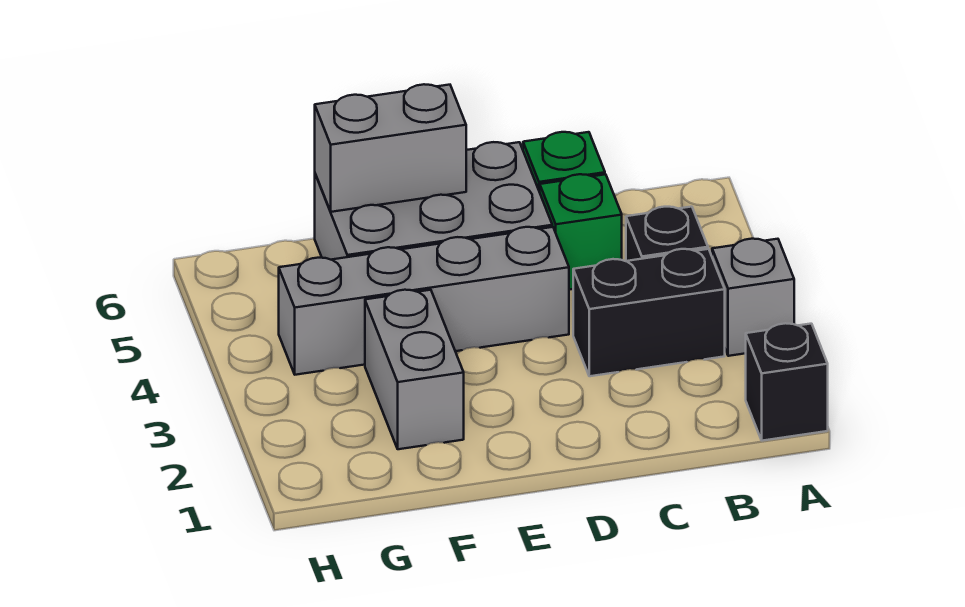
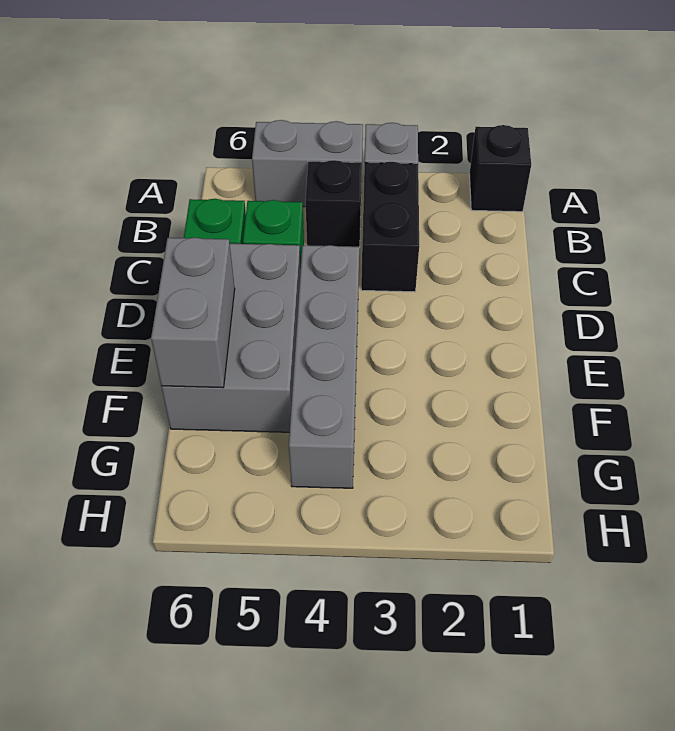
grey 1x2 brick [365,290,464,449] -> grey 1x2 brick moved to [252,120,363,207]

